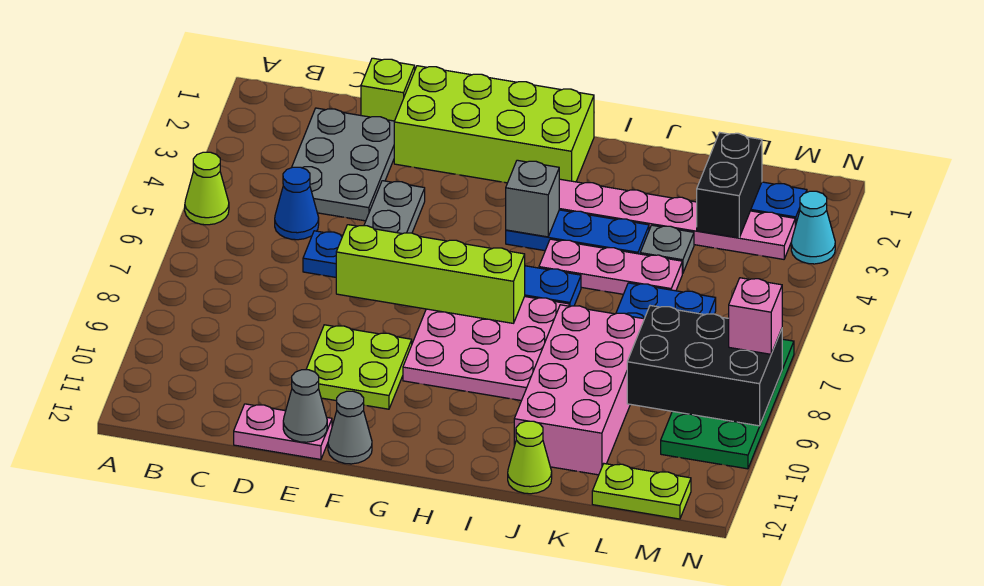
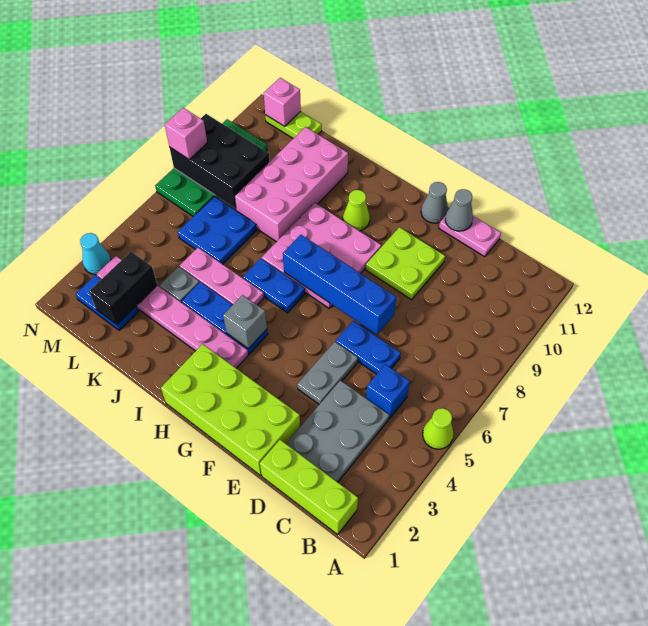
blue 1x1 cone [275,167,319,240] -> blue 1x1 brick [366,364,410,418]
lime 1x1 brick [361,58,415,121] -> lime 1x3 brick [260,440,358,534]
lime 1x4 brick [336,225,525,323] -> blue 1x4 brick [283,235,396,335]
lime 1x1 cone [508,421,552,494] -> lime 1x1 cone moved to [343,190,370,231]
none -> pink 1x1 brick [264,78,301,126]

